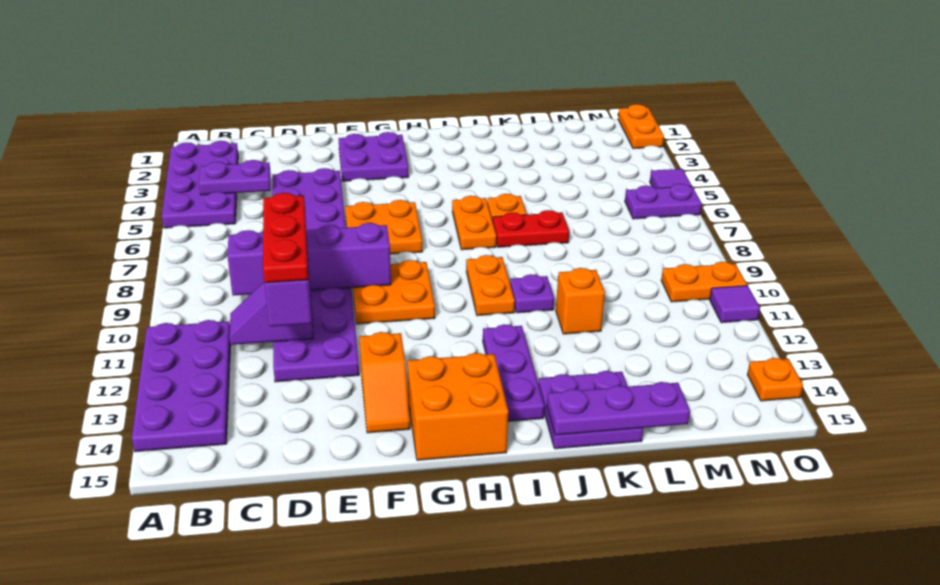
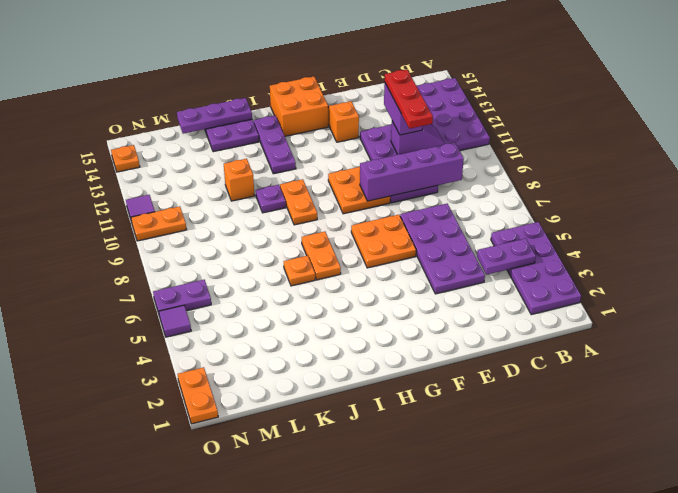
purple 2x2 plate [339,132,409,181] -> none
red 1x2 plate [493,210,569,247] -> none

